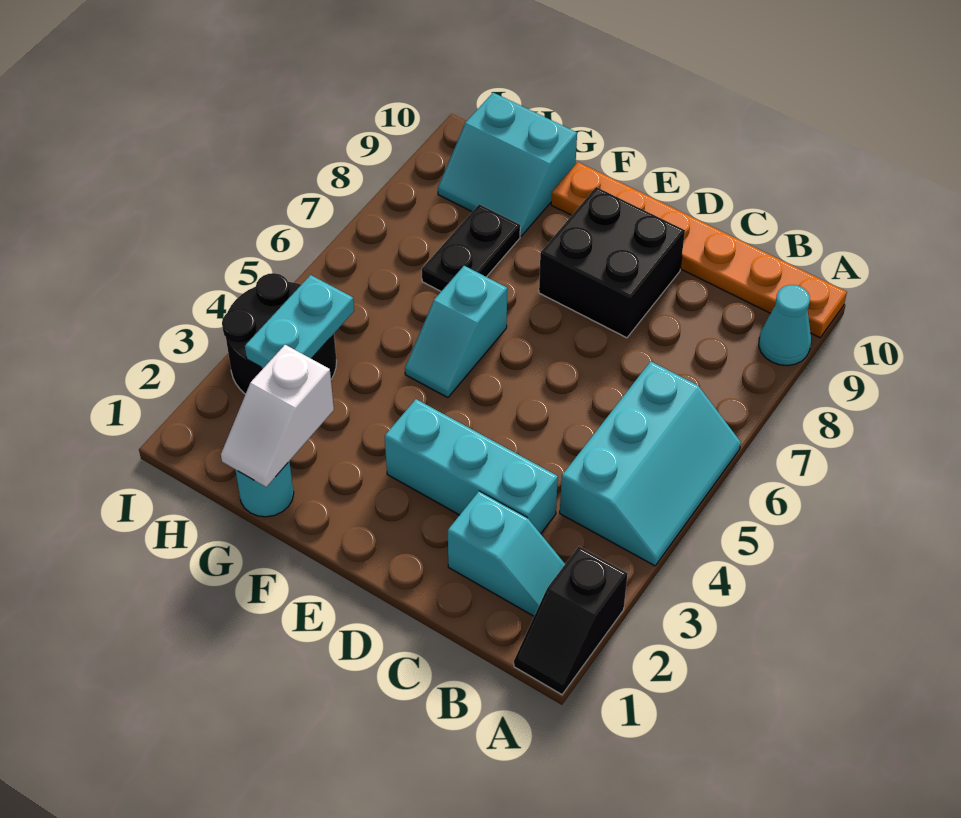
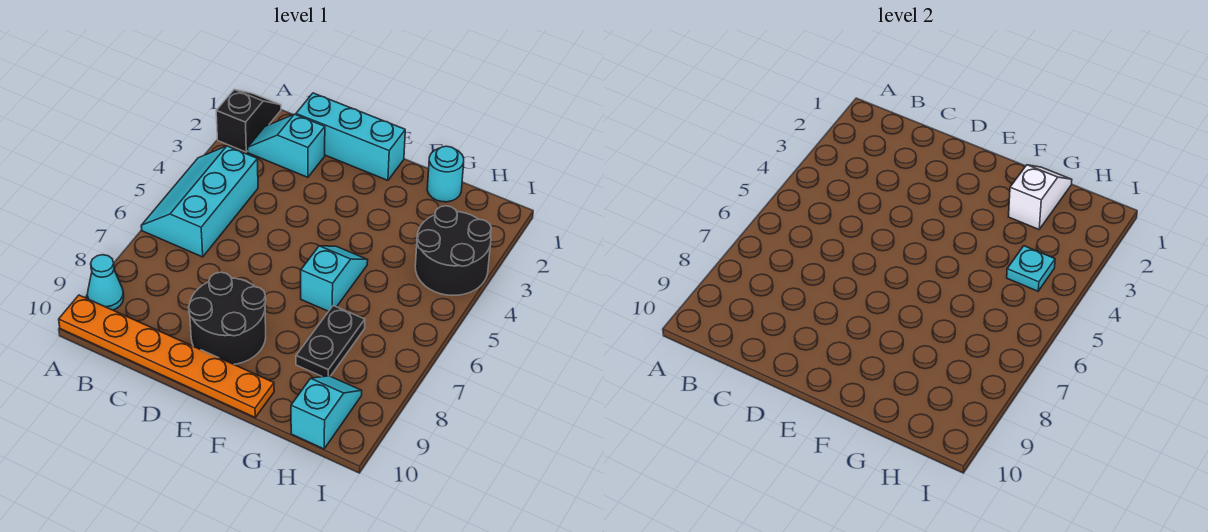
cyan 1x3 brick [385,399,558,534] -> cyan 1x3 brick moved to [296,93,405,180]
black 2x2 brick [539,187,685,338] -> black 2x2 round brick [189,272,266,364]
cyan 2x2 slope [438,93,577,236] -> cyan 1x2 slope [291,376,362,449]
cyan 1x2 plate [245,275,354,368] -> cyan 1x1 plate [1007,246,1055,291]

